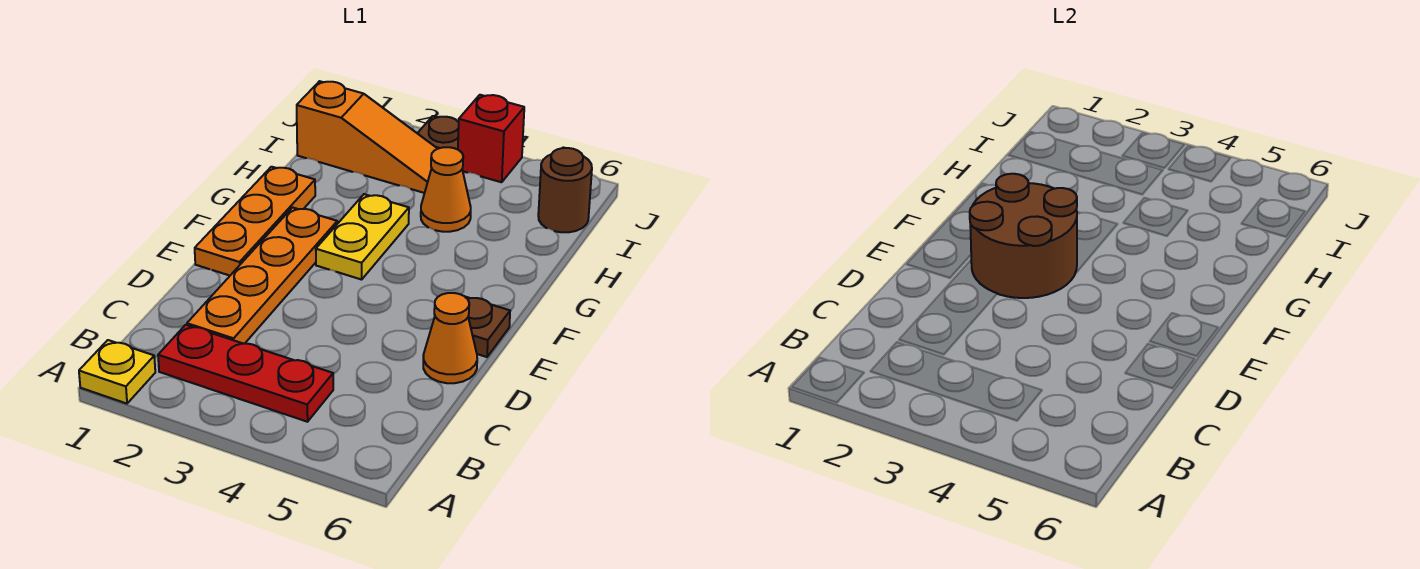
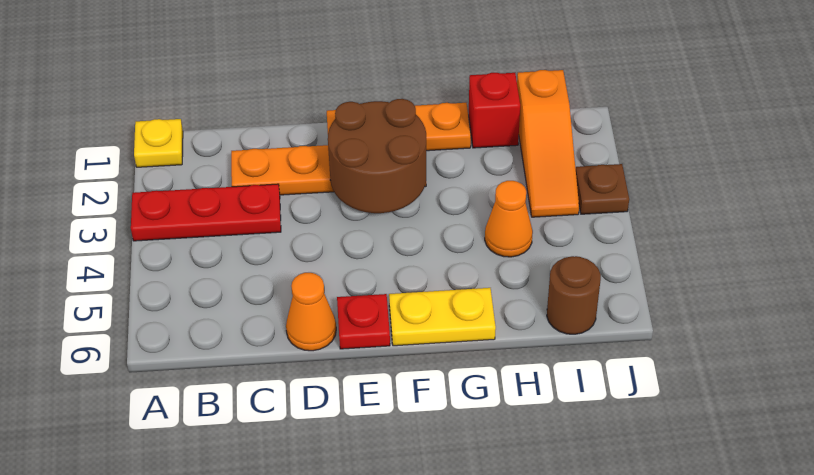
red 1x3 plate [158,325,333,422] -> red 1x3 plate turned to [131,184,281,241]
brown 1x1 plate [466,297,510,357] -> red 1x1 plate [337,294,390,349]
yellow 1x2 plate [316,194,409,280] -> yellow 1x2 plate moved to [389,288,496,346]
red 1x1 brick [458,95,524,182] -> red 1x1 brick moved to [469,73,520,148]

